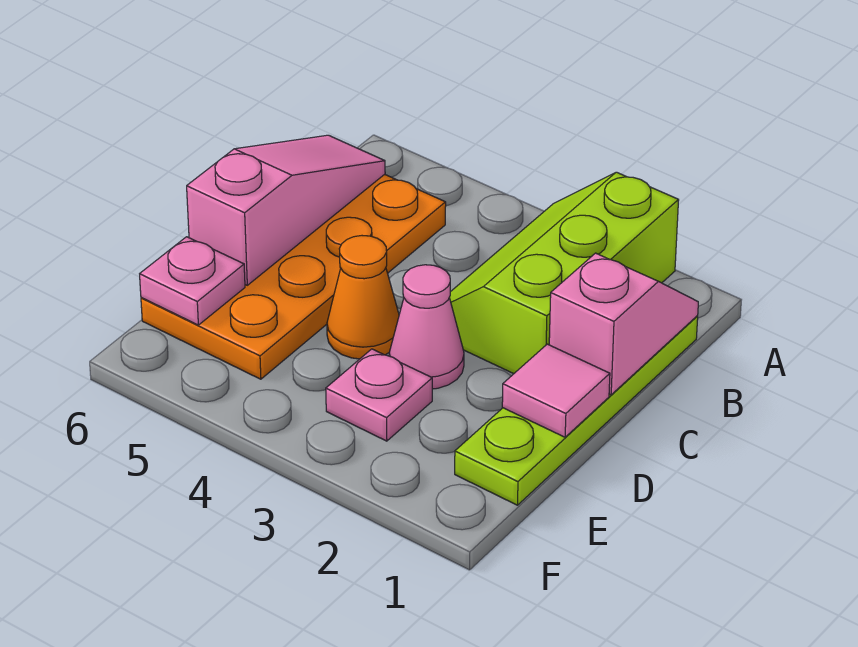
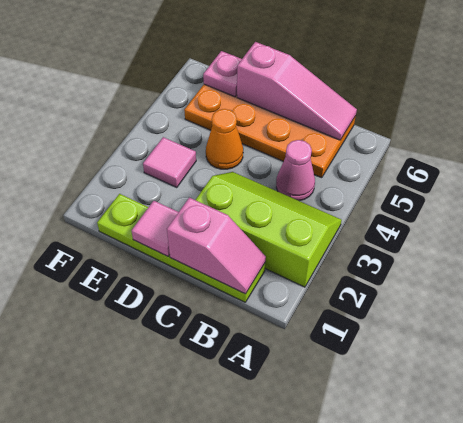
pink 1x1 cone [389,265,464,389] -> pink 1x1 cone moved to [276,140,315,201]
pink 1x1 plate [326,349,432,441] -> pink 1x1 tile [143,137,196,188]

